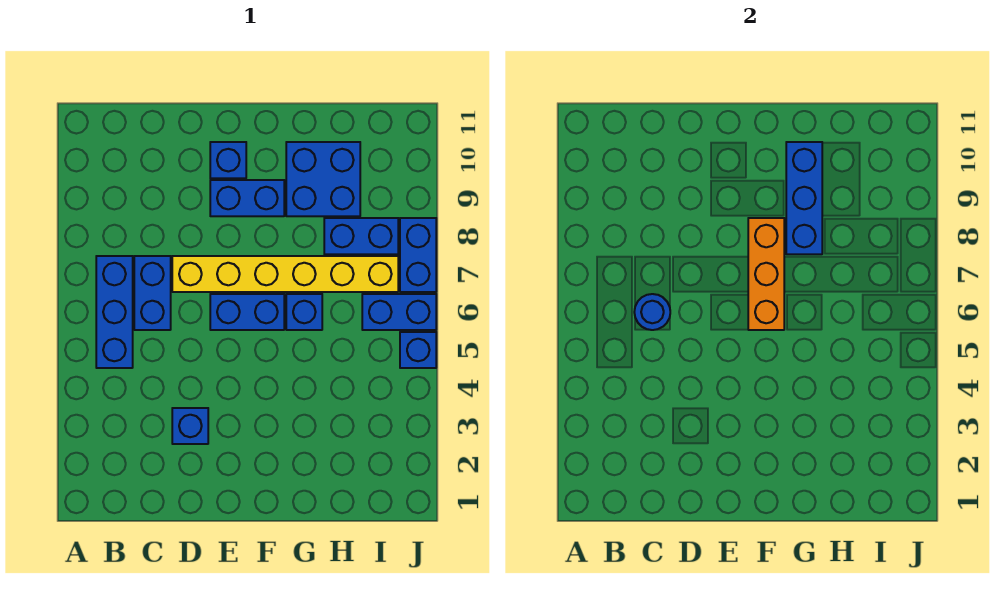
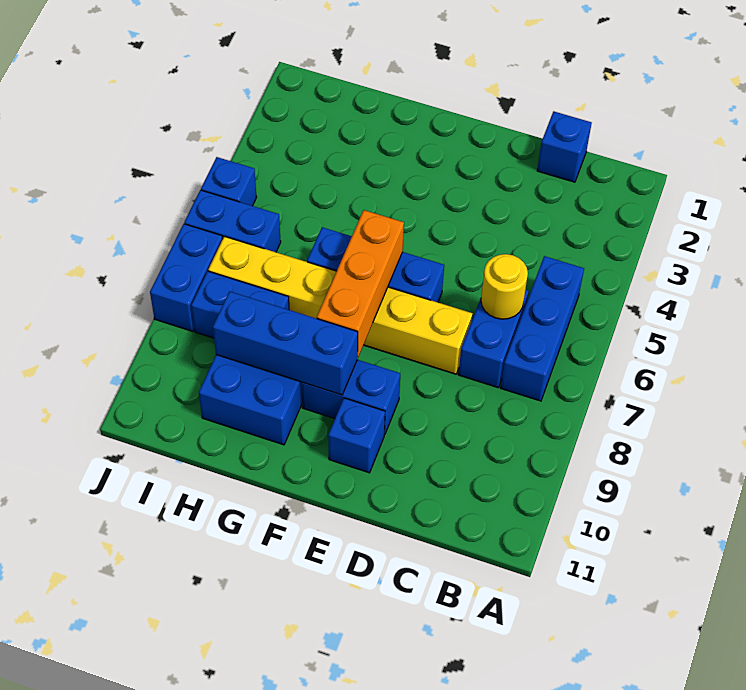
blue 1x1 round brick [634,294,670,330] -> yellow 1x1 round brick [481,254,528,319]
blue 1x1 brick [172,408,208,444] -> blue 1x1 brick moved to [537,111,592,182]
blue 1x3 brick [786,142,822,254] -> blue 1x3 brick turned to [213,291,358,395]

